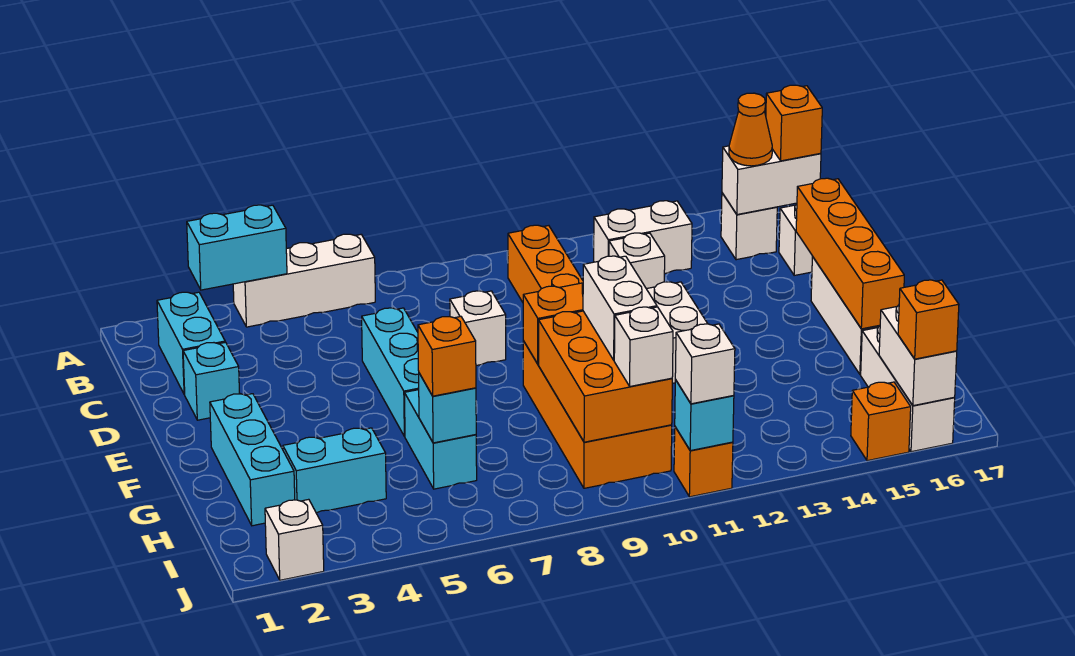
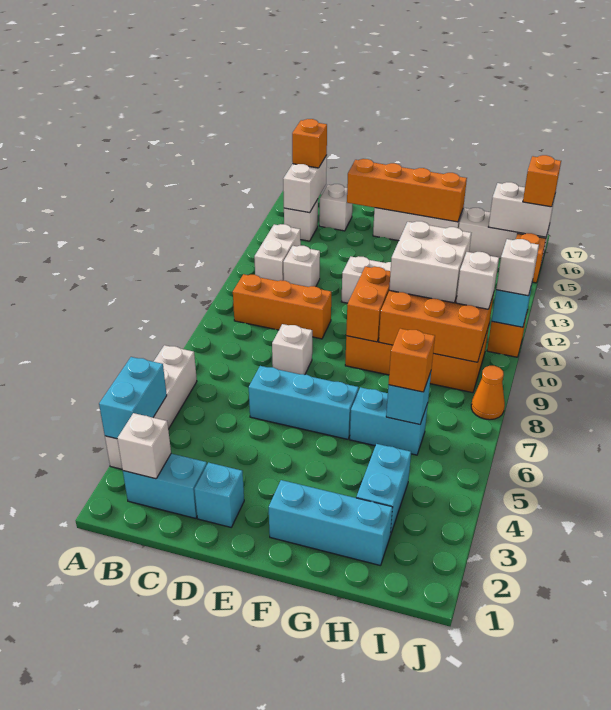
white 1x3 brick [233,234,375,327] -> white 1x4 brick [105,345,197,469]
orange 1x1 cone [729,93,772,166] -> orange 1x1 cone moved to [471,366,505,420]
white 1x2 brick [583,256,657,360] -> white 2x2 brick [389,221,471,303]
white 1x1 brick [265,499,324,580] -> white 1x1 brick moved to [117,413,171,479]

